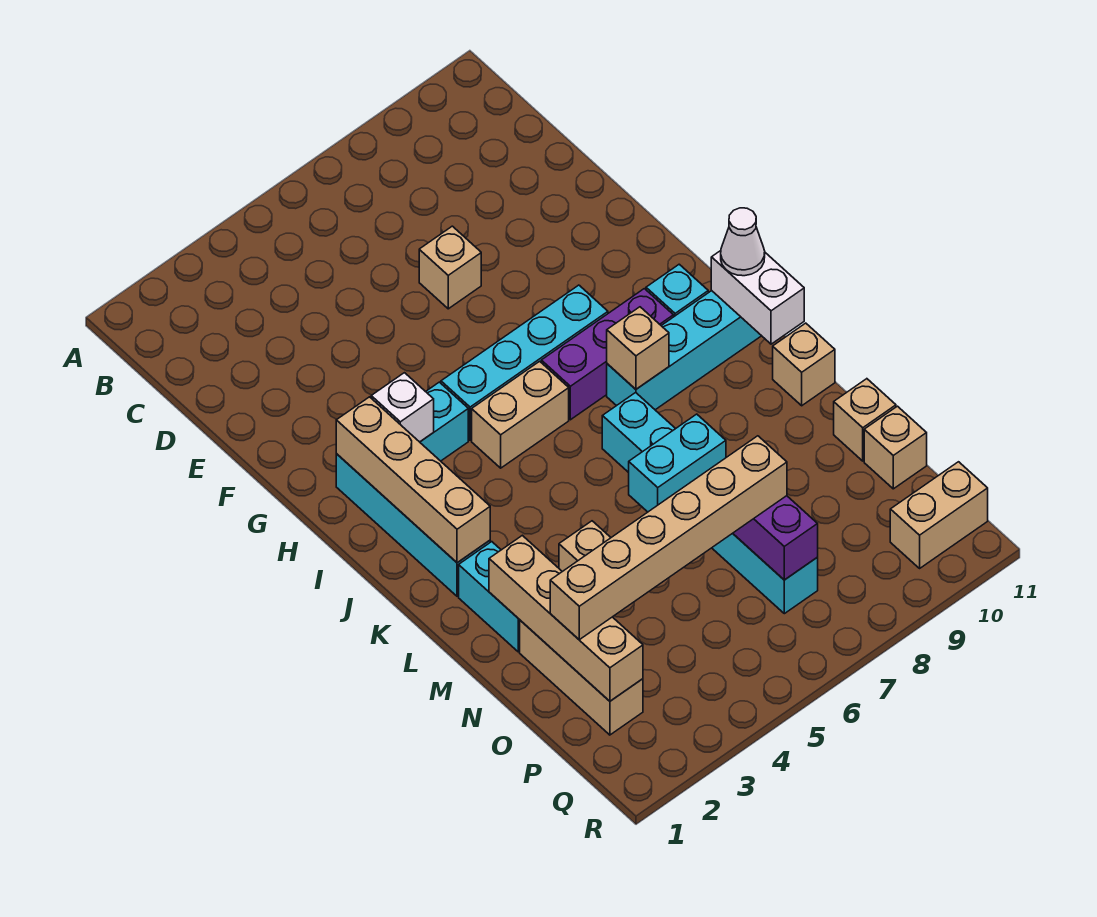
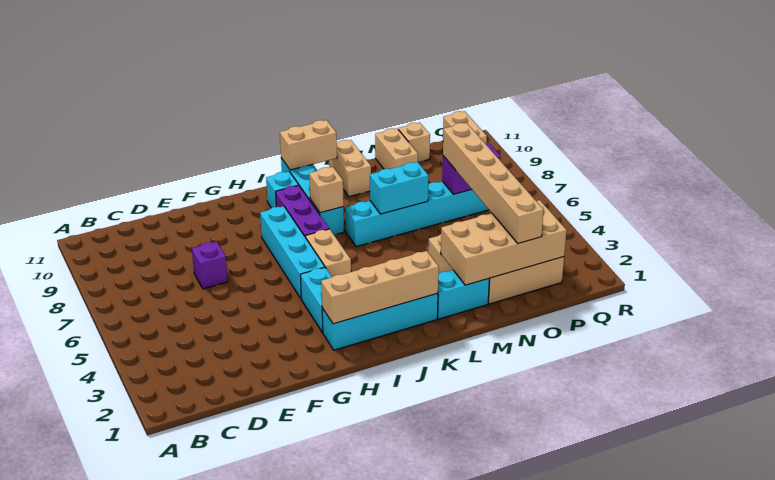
tan 1x1 brick [419,226,481,309] -> purple 1x1 brick [192,241,228,289]
white 1x1 brick [371,373,434,442] -> none
white 1x2 brick [711,251,804,344] -> tan 1x2 brick [280,120,337,170]
white 1x1 cone [721,208,765,276] -> none
tan 1x1 brick [773,323,835,406] -> tan 1x2 brick [329,140,371,197]
tan 1x4 brick [489,535,643,701] -> tan 2x4 brick [441,200,566,285]
cyan 1x2 brick [629,414,726,512] -> cyan 1x2 brick turned to [370,162,429,214]
tan 1x1 brick [834,379,896,461] -> tan 1x2 brick [375,128,418,169]

